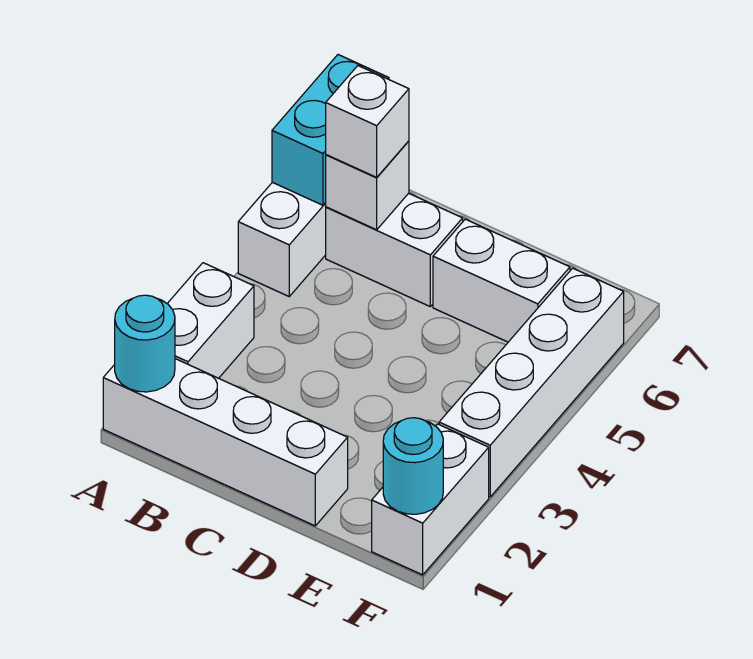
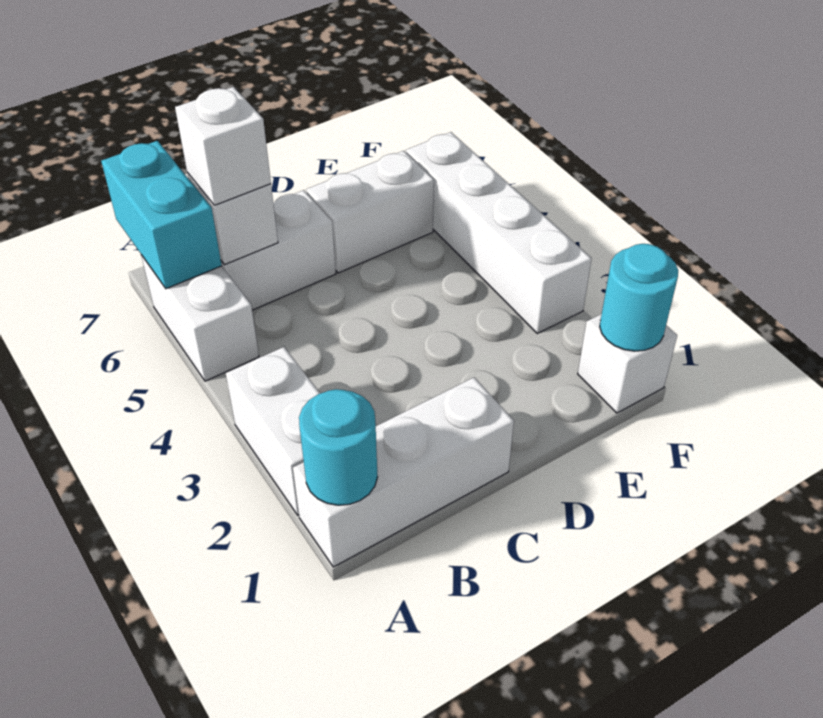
white 1x4 brick [103,359,348,526] -> white 1x3 brick [293,377,514,567]
white 1x2 brick [372,424,489,575] -> white 1x1 brick [578,314,677,413]

